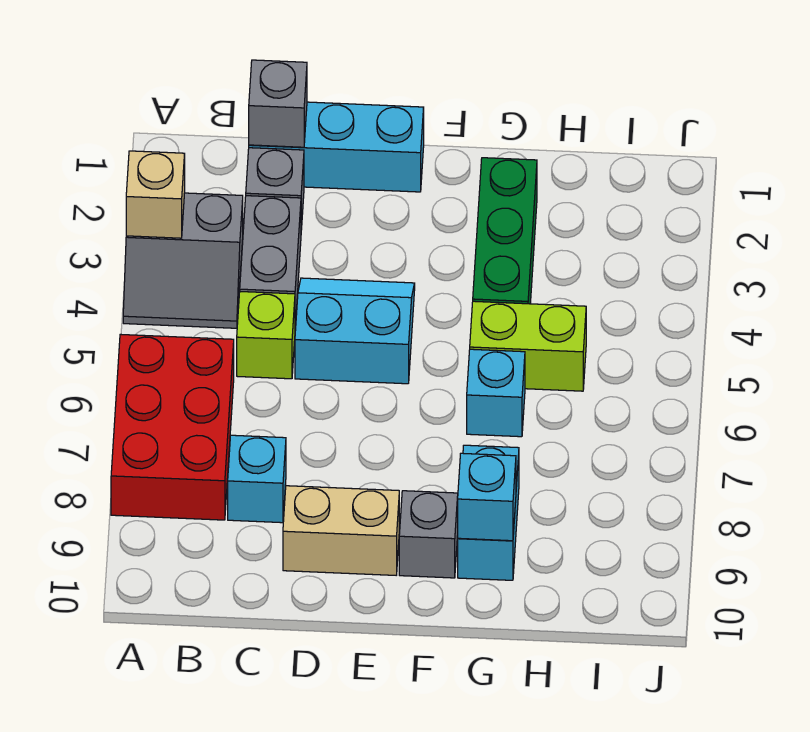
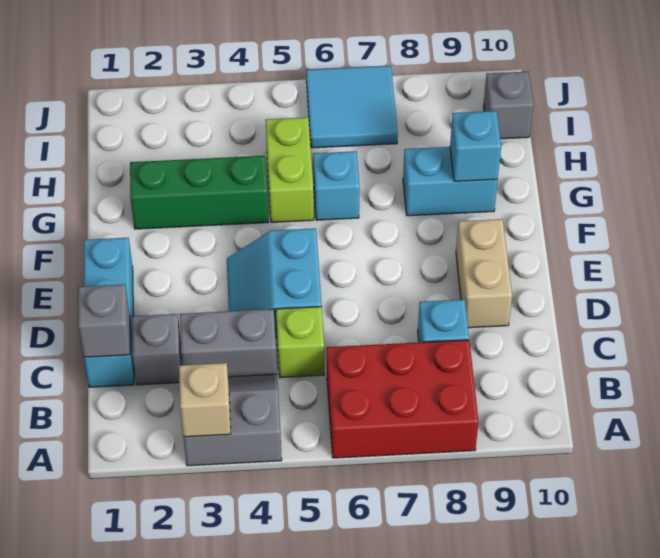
grey 2x2 slope [123,193,243,328] -> grey 2x2 slope turned to [184,374,282,466]
grey 1x1 brick [399,491,458,578] -> grey 1x1 brick moved to [483,72,533,139]
none -> cyan 2x2 tile [306,66,398,148]

